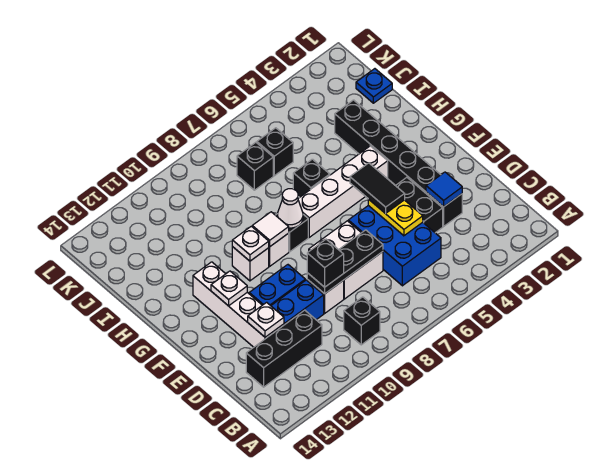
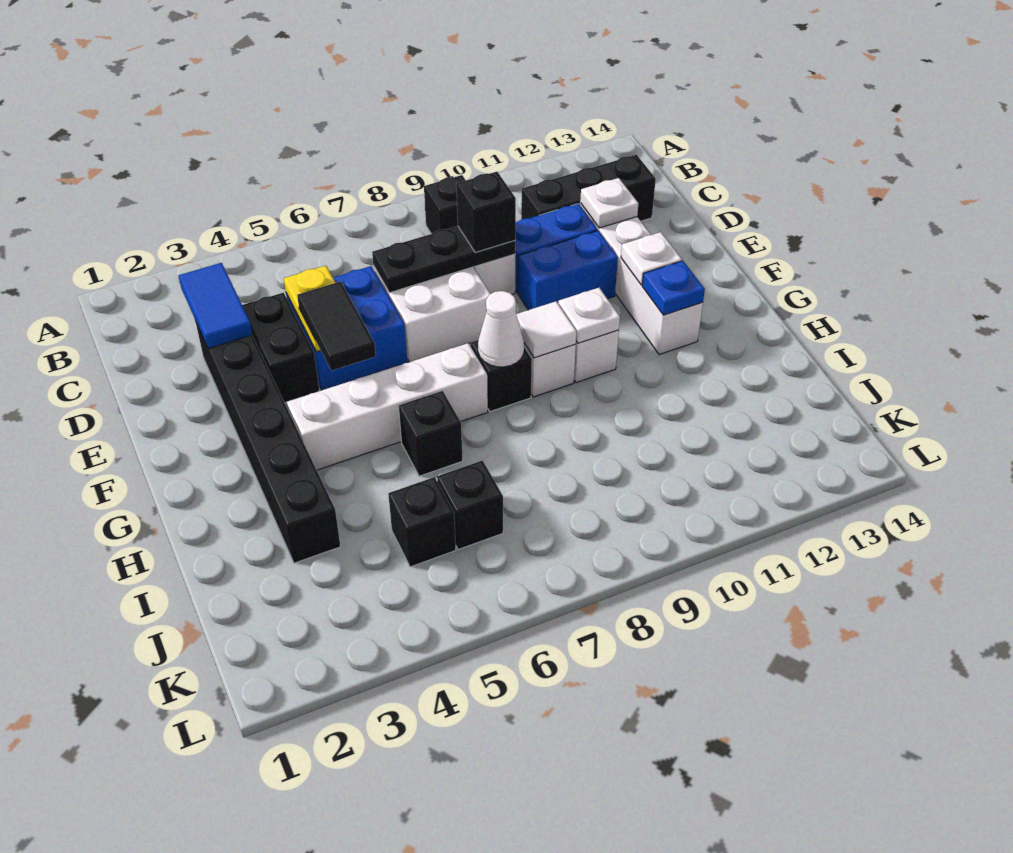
blue 2x3 brick [348,206,441,286] -> blue 2x2 brick [286,266,408,390]
blue 1x1 tile [426,172,462,207] -> blue 1x2 tile [179,263,252,349]
blue 1x1 plate [356,69,392,103] -> blue 1x1 plate moved to [642,261,705,315]
black 1x1 brick [237,142,273,190] -> black 1x1 brick moved to [388,477,456,567]

